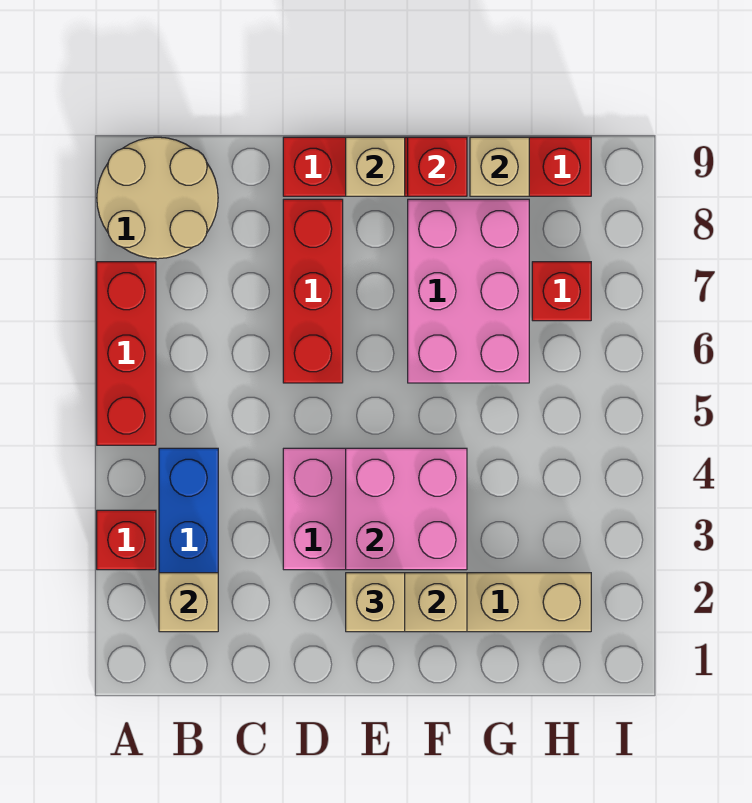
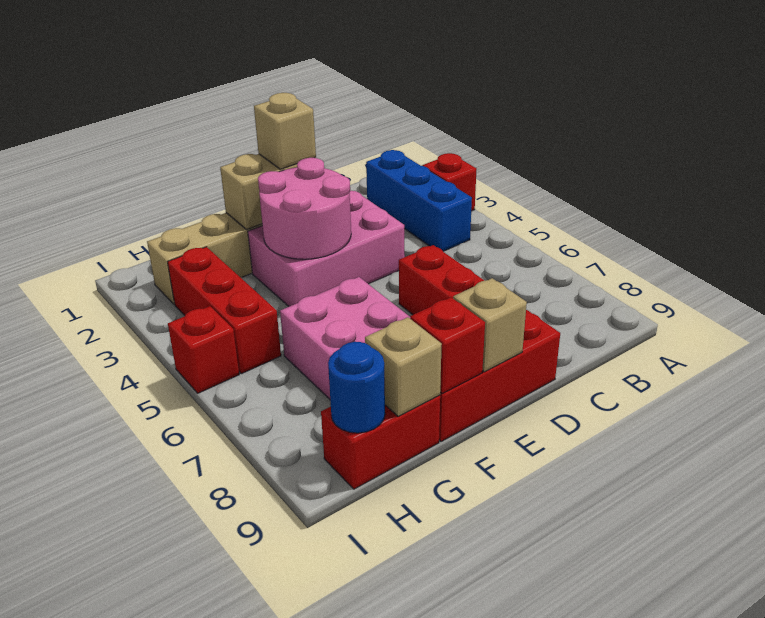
red 1x3 brick [97,262,156,445] -> red 1x3 brick moved to [168,247,281,374]
tan 2x2 round brick [97,137,218,259] -> none
tan 1x1 brick [159,573,218,632] -> none
pink 2x2 brick [346,448,467,570] -> pink 2x2 round brick [258,158,351,259]
red 1x1 brick [532,262,591,321] -> red 1x1 brick moved to [168,306,239,393]
none -> blue 1x1 round brick [328,342,385,433]

